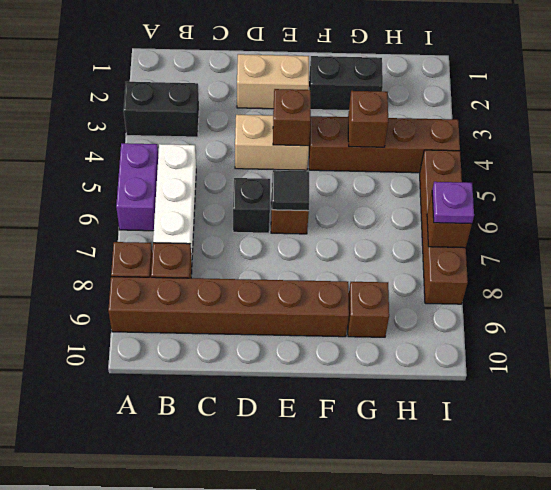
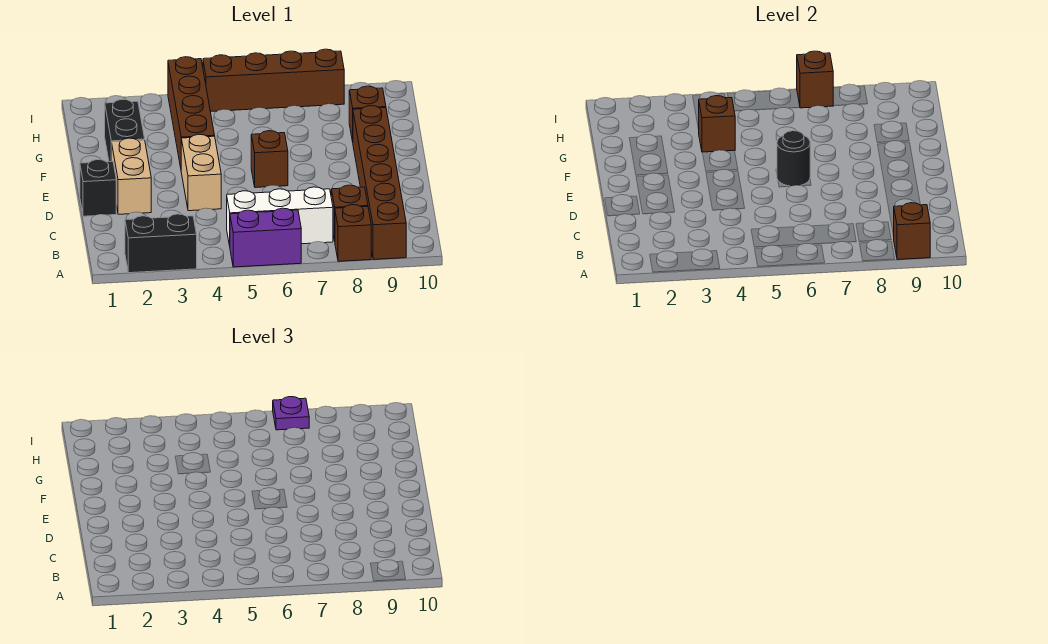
black 1x2 brick [124,82,199,137] -> black 1x2 brick turned to [125,214,197,273]
black 1x1 brick [233,178,270,233] -> black 1x1 brick moved to [80,160,116,216]
brown 1x1 brick [273,89,311,146] -> brown 1x1 brick moved to [894,203,930,260]
black 1x1 tile [272,170,309,211] -> black 1x1 round brick [777,131,810,186]

